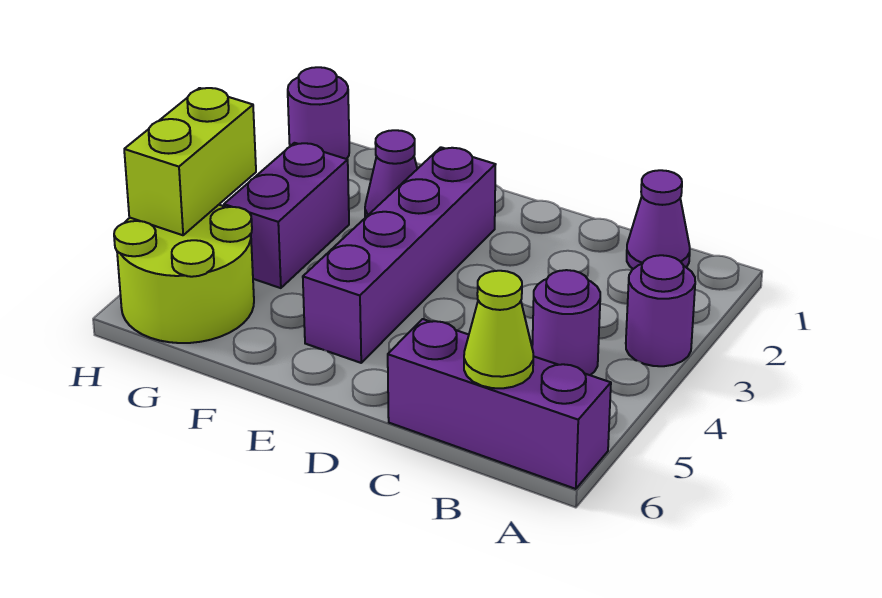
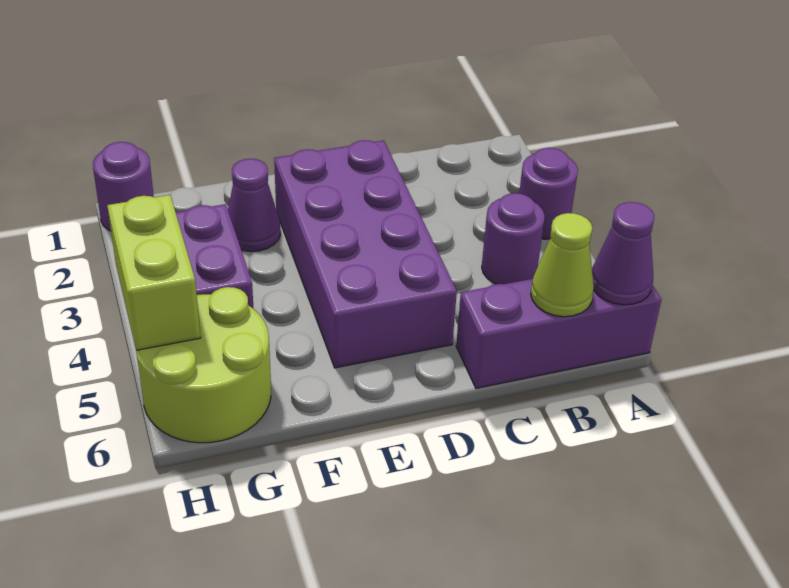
purple 1x1 cone [627,170,690,269] -> purple 1x1 cone moved to [592,202,654,305]
purple 1x4 brick [303,147,496,363] -> purple 2x4 brick [274,140,457,368]

